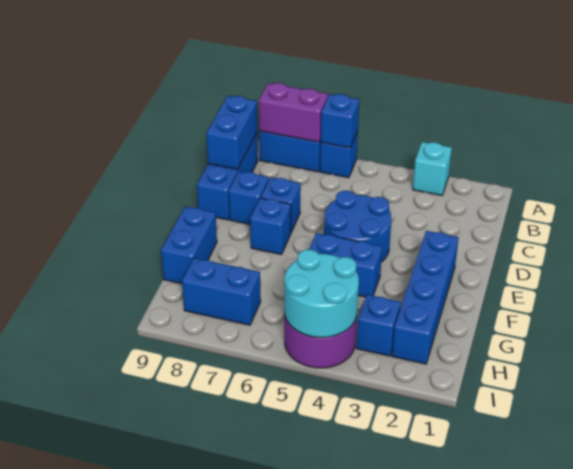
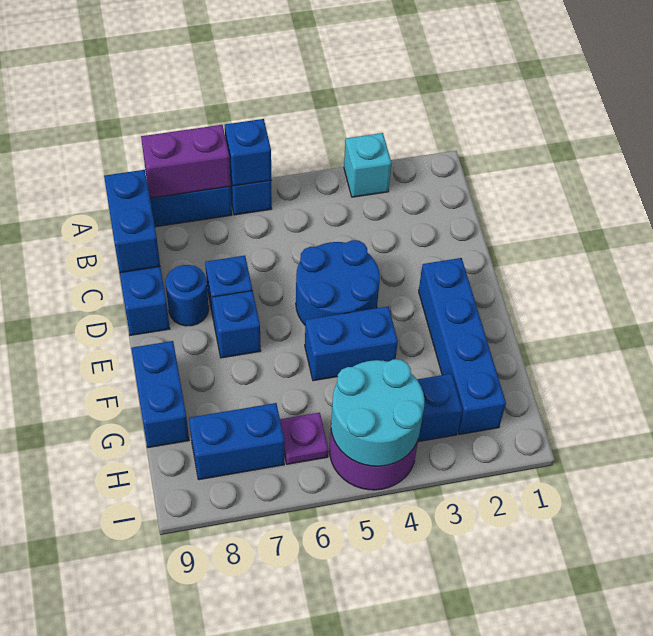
blue 1x1 brick [229,171,269,224] -> blue 1x1 round brick [166,265,209,326]
none -> purple 1x1 plate [280,413,328,464]

